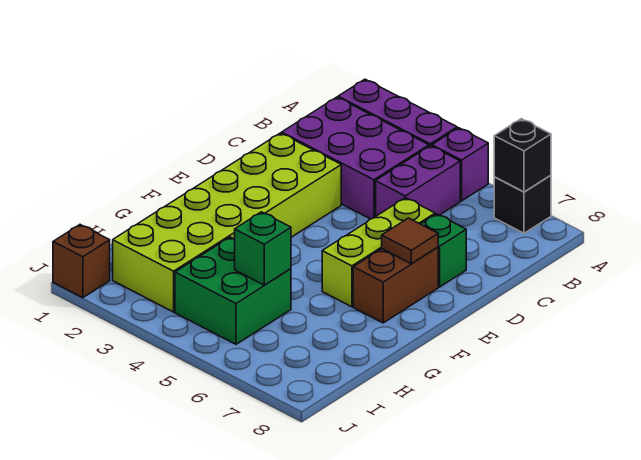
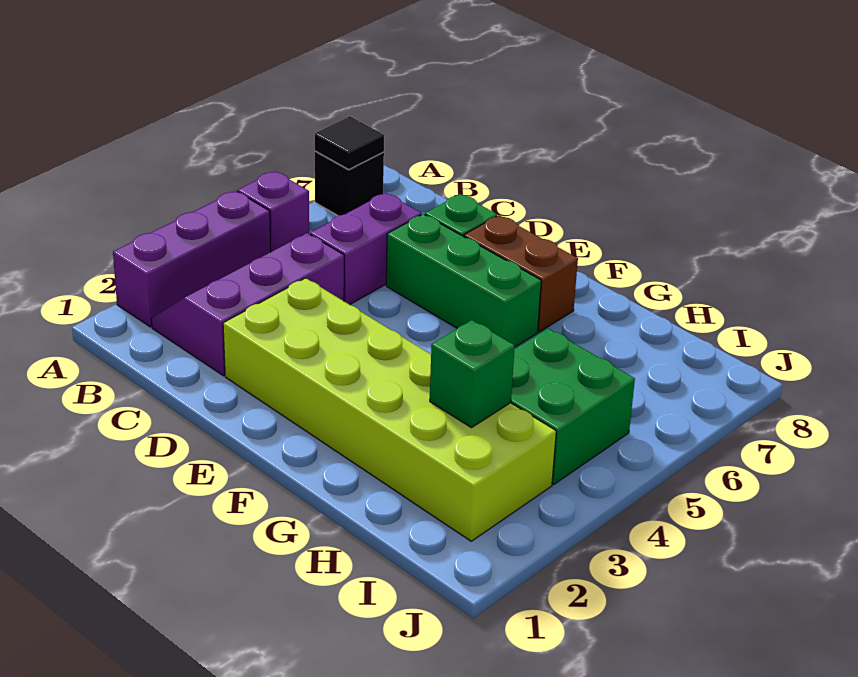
black 1x1 brick [494,119,551,192] -> black 1x1 tile [315,116,384,169]
purple 2x3 brick [282,97,429,219] -> purple 2x3 slope [151,233,344,376]
purple 1x2 brick [376,146,460,216] -> purple 1x2 brick turned to [310,193,421,305]
lime 1x3 brick [322,198,435,307] -> green 1x3 brick [386,214,541,347]
brown 1x1 tile [382,218,438,264] -> none
green 1x1 brick [235,212,291,285] -> green 1x1 brick moved to [430,320,515,428]
brown 1x1 brick [53,225,110,298] -> none

